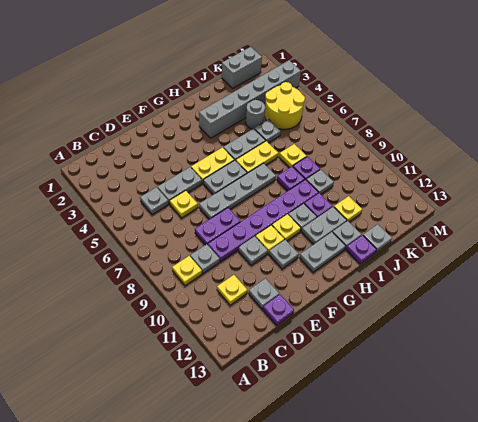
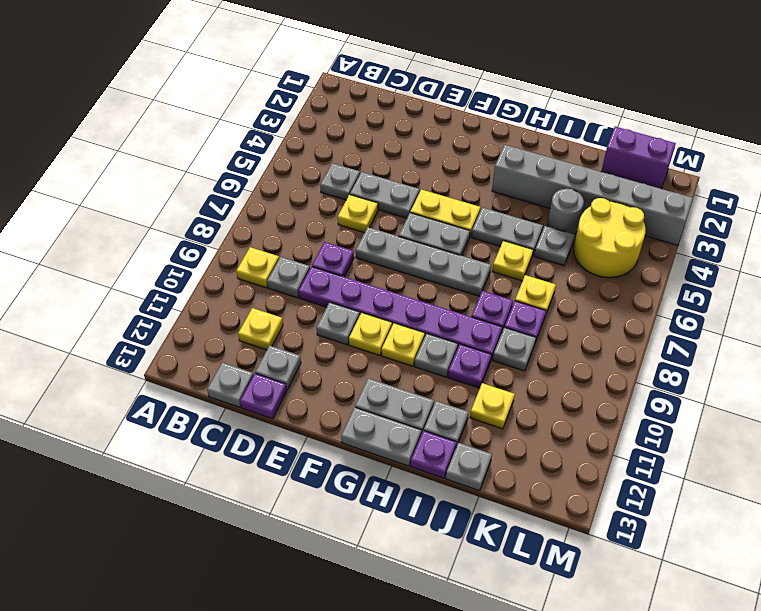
purple 1x2 plate [195,208,241,245] -> purple 1x1 plate [312,242,354,277]
grey 1x1 plate [269,240,299,269] -> grey 1x1 plate moved to [207,362,253,407]
yellow 1x2 plate [236,141,278,173] -> yellow 1x1 plate [492,241,533,281]
grey 1x2 plate [302,207,347,244] -> grey 1x2 plate moved to [341,408,422,466]
grey 1x2 brick [222,47,262,88] -> purple 1x2 brick [601,127,676,189]

